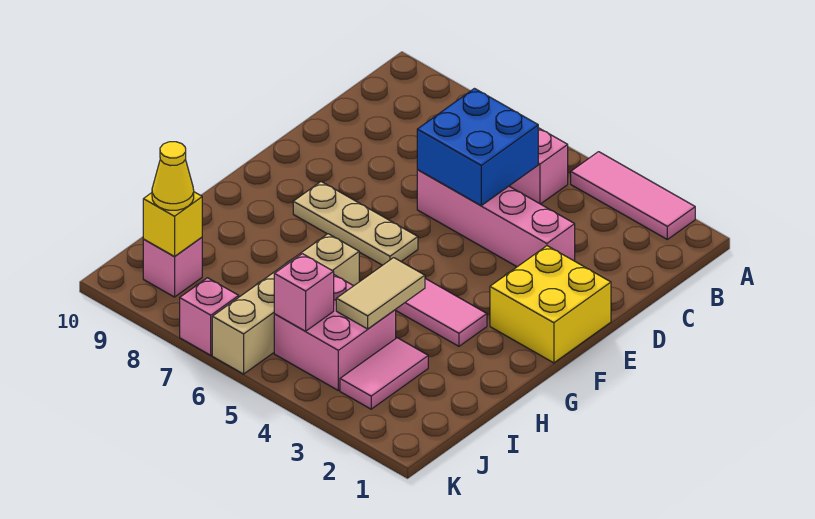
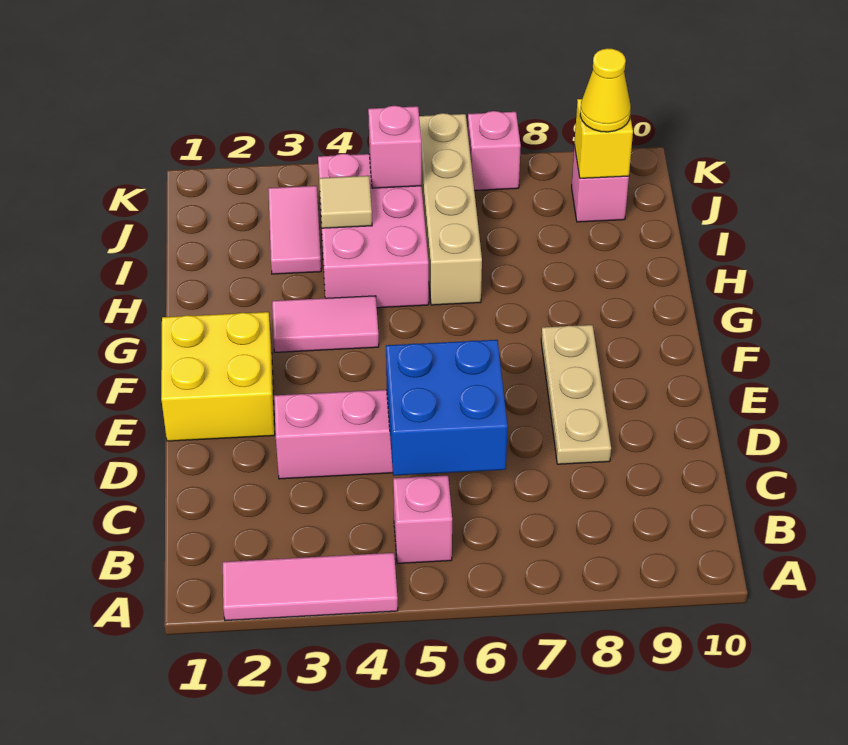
tan 1x3 plate [293,182,418,265] -> tan 1x3 plate turned to [541,325,611,464]
tan 1x2 tile [336,258,425,329] -> tan 1x1 tile [319,176,372,228]
pink 2x2 brick [274,275,396,390] -> pink 2x3 brick [318,154,429,308]

